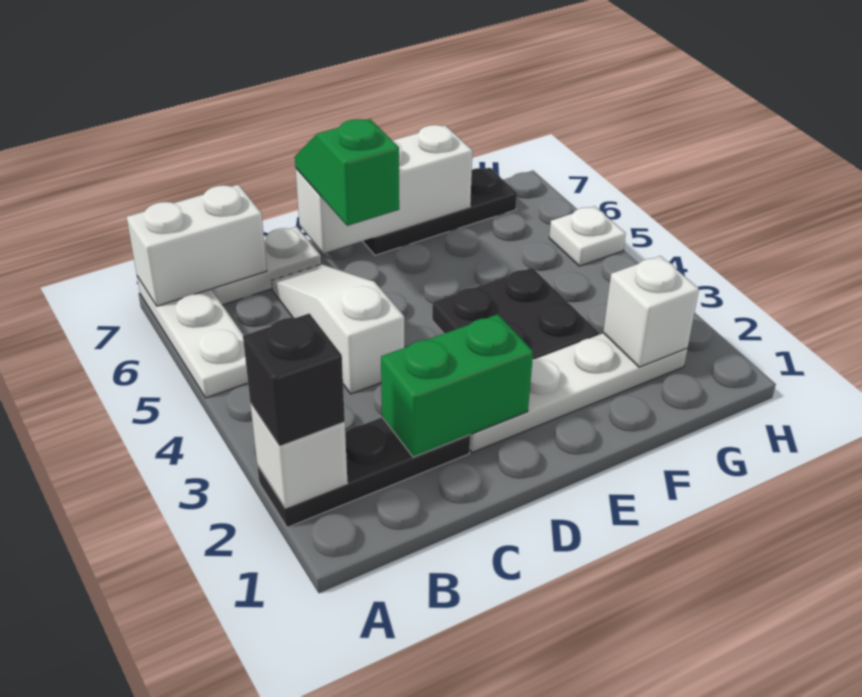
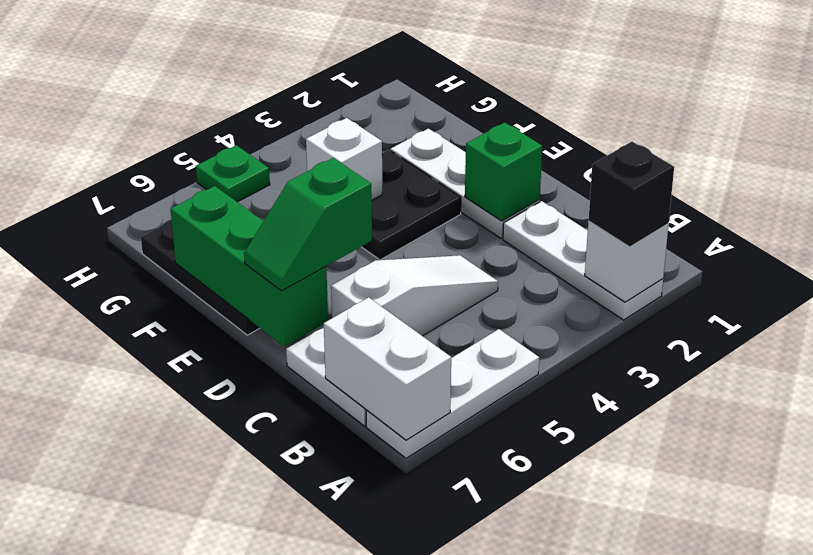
black 1x3 plate [257,417,470,527] -> white 1x3 plate [503,201,663,320]
green 1x2 brick [381,314,533,457] -> green 1x1 brick [465,122,542,221]
white 1x3 slope [272,264,404,394] -> white 1x3 slope turned to [331,255,498,336]
white 1x4 plate [470,333,687,452] -> white 1x3 plate [391,129,540,239]
white 1x3 brick [296,125,473,253] -> green 1x3 brick [171,186,328,346]
white 1x1 brick [603,256,699,367] -> white 1x1 brick moved to [306,118,382,200]
white 1x1 plate [549,206,626,266] -> green 1x1 plate [196,145,270,202]

